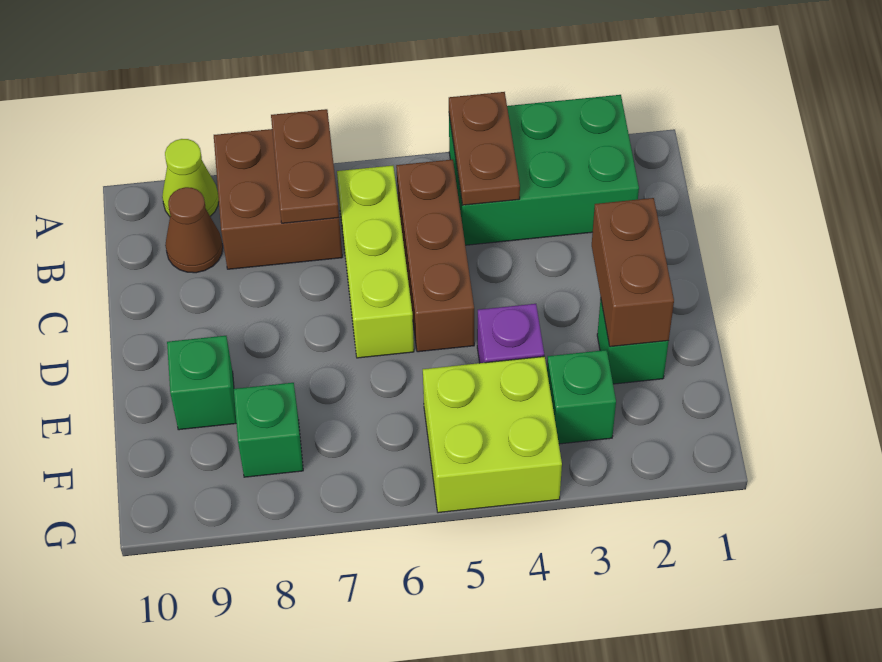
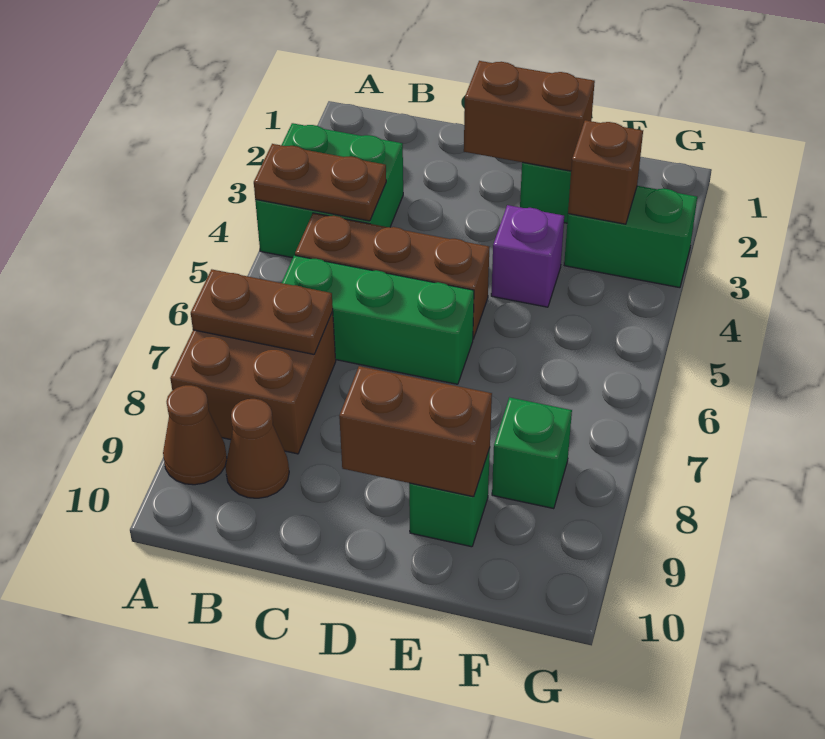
green 2x3 brick [449,95,639,245] -> green 2x2 brick [255,123,403,258]
lime 1x1 cone [162,139,219,216] -> brown 1x1 cone [163,385,227,485]
lime 1x3 brick [337,166,414,358] -> green 1x3 brick [282,255,474,384]
none -> brown 1x2 brick [339,366,492,497]
green 1x1 brick [547,350,616,444] -> green 1x2 brick [564,186,697,288]
none -> brown 1x1 brick [568,120,643,224]
lime 2x2 brick [423,356,562,513] -> none

